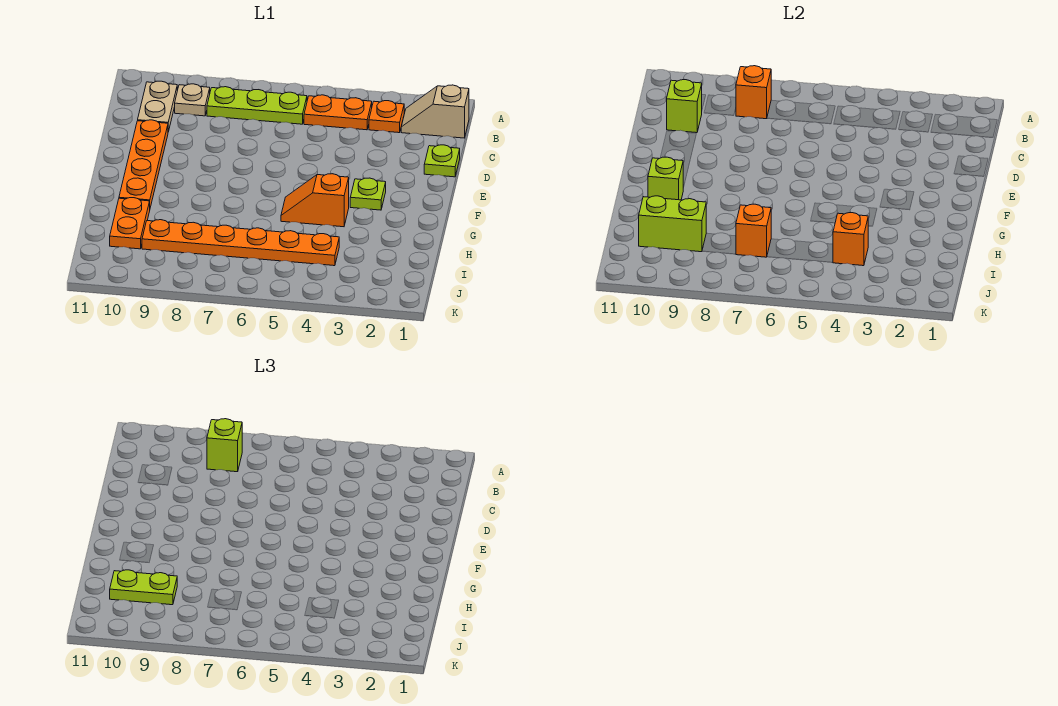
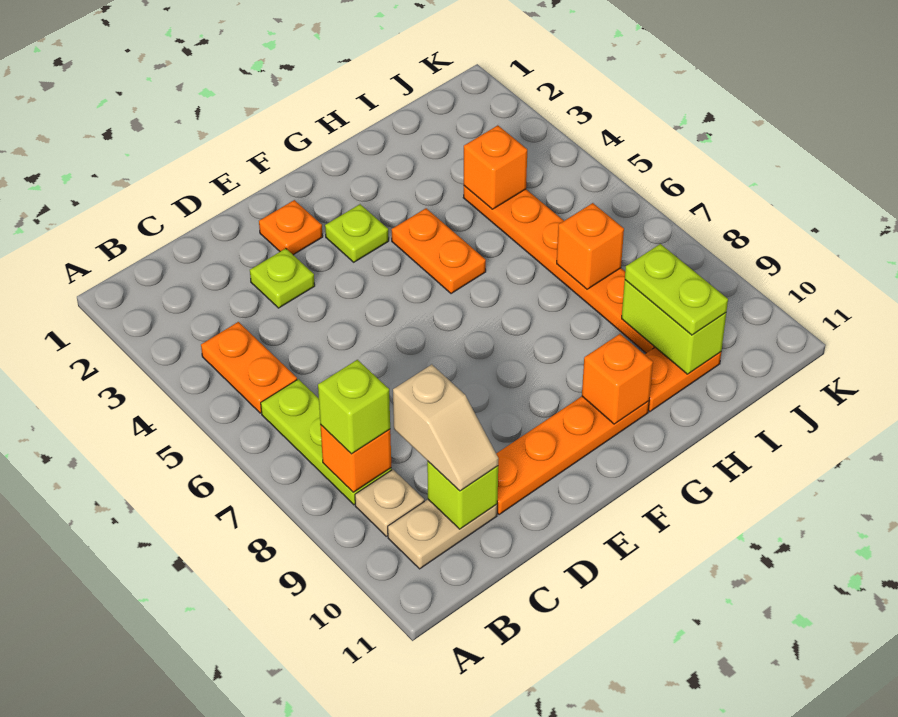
tan 1x2 slope [401,85,469,138] -> tan 1x2 slope moved to [393,365,499,491]
orange 1x1 plate [369,101,404,133] -> orange 1x1 plate moved to [259,200,323,255]
lime 1x1 plate [424,145,460,177] -> lime 1x1 plate moved to [250,248,315,308]
orange 1x2 slope [281,174,349,227] -> orange 1x2 plate [392,208,486,294]
lime 1x1 brick [648,157,683,200] -> orange 1x1 brick [582,334,653,424]

